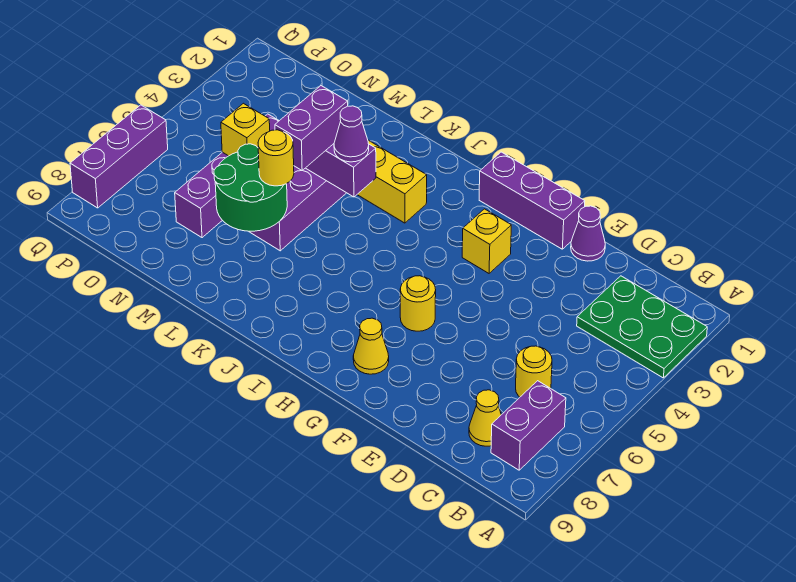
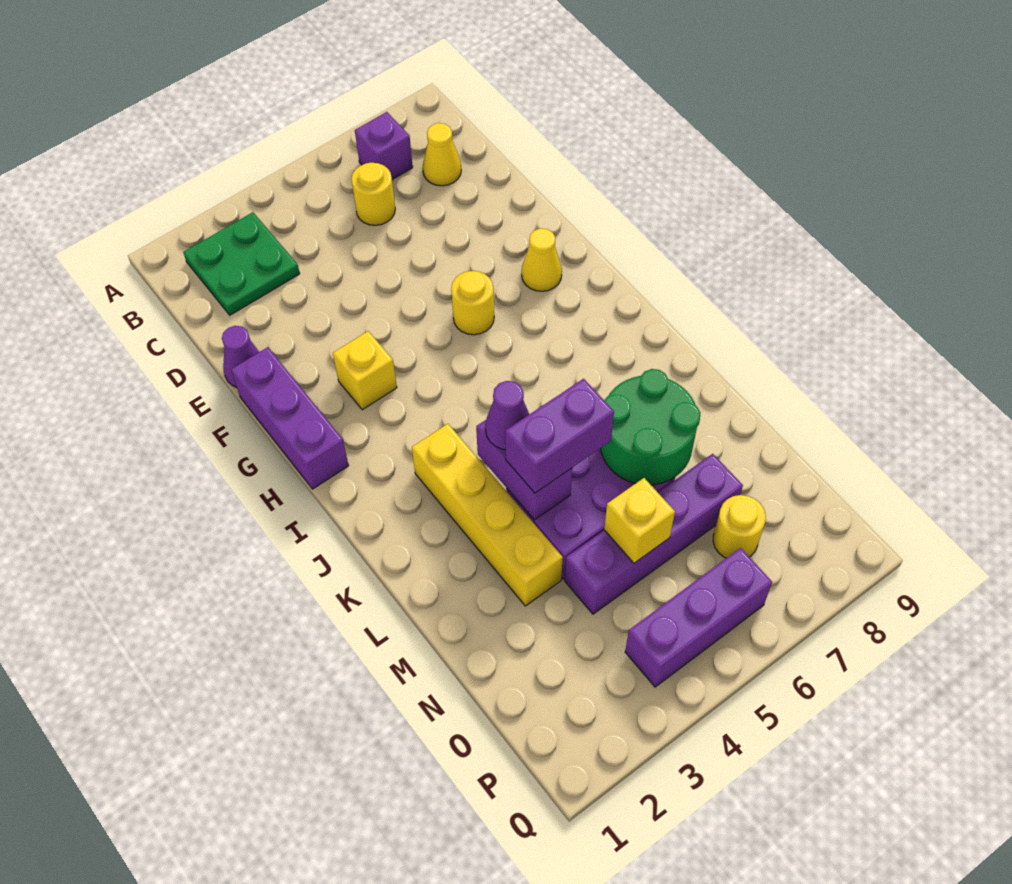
green 2x3 plate [577,276,707,378] -> green 2x2 plate [183,212,300,315]
purple 1x2 brick [491,381,566,470] -> purple 1x1 brick [355,112,413,180]
yellow 1x1 round brick [258,130,294,186] -> yellow 1x1 round brick moved to [713,495,766,558]
purple 1x3 brick [70,105,168,208] -> purple 1x3 brick moved to [625,548,772,687]

